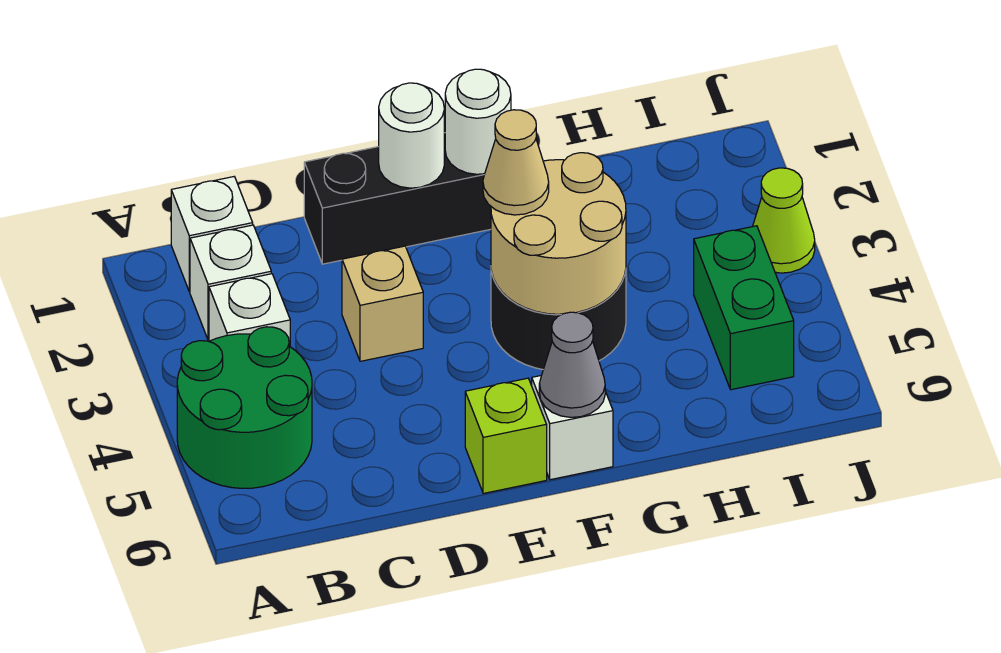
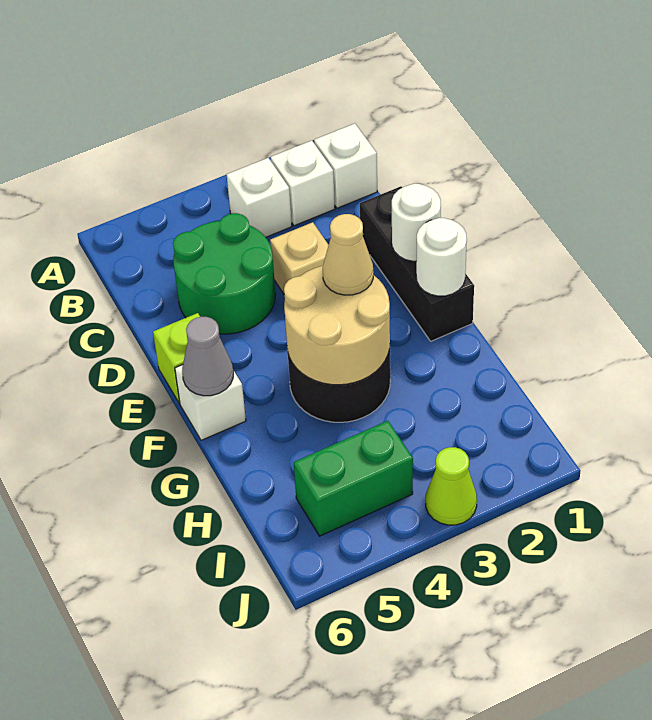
green 2x2 round brick [177,327,312,488] -> green 2x2 round brick moved to [173,213,276,334]

